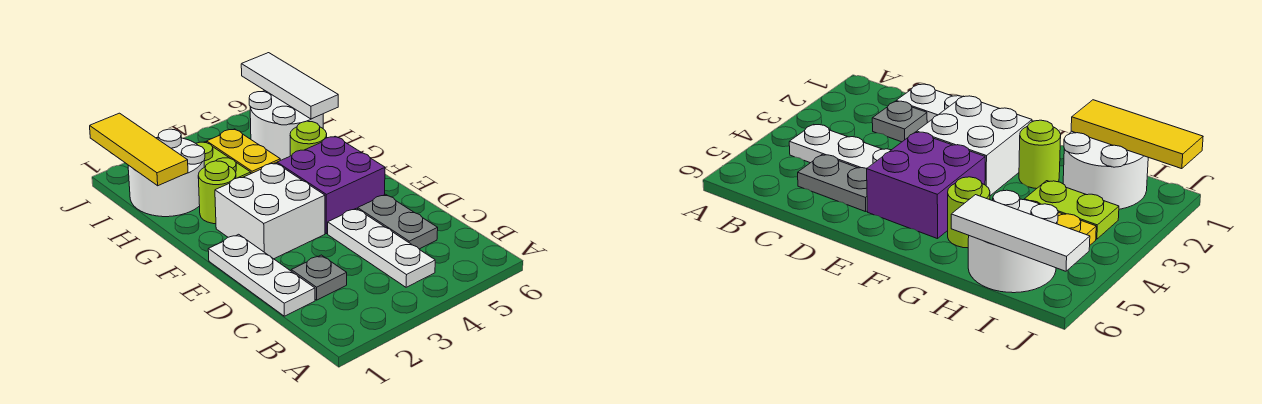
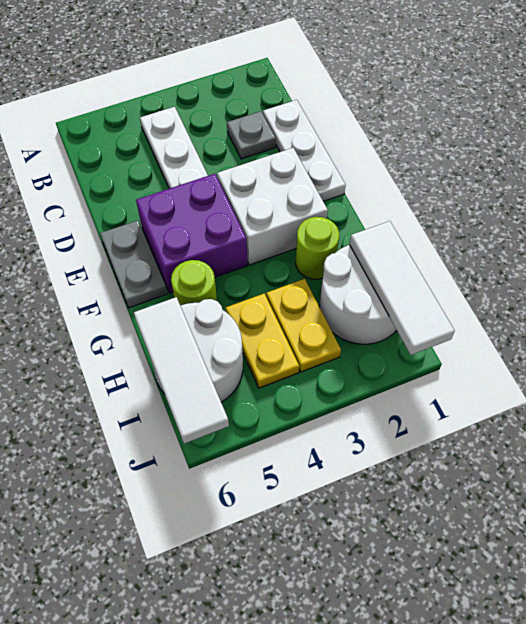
grey 1x2 plate [358,194,438,249] -> grey 1x2 plate moved to [100,221,167,308]
yellow 1x3 tile [90,113,188,186] -> white 1x3 tile [350,221,455,355]
lime 1x2 plate [196,142,251,178] -> yellow 1x2 plate [266,279,341,372]

